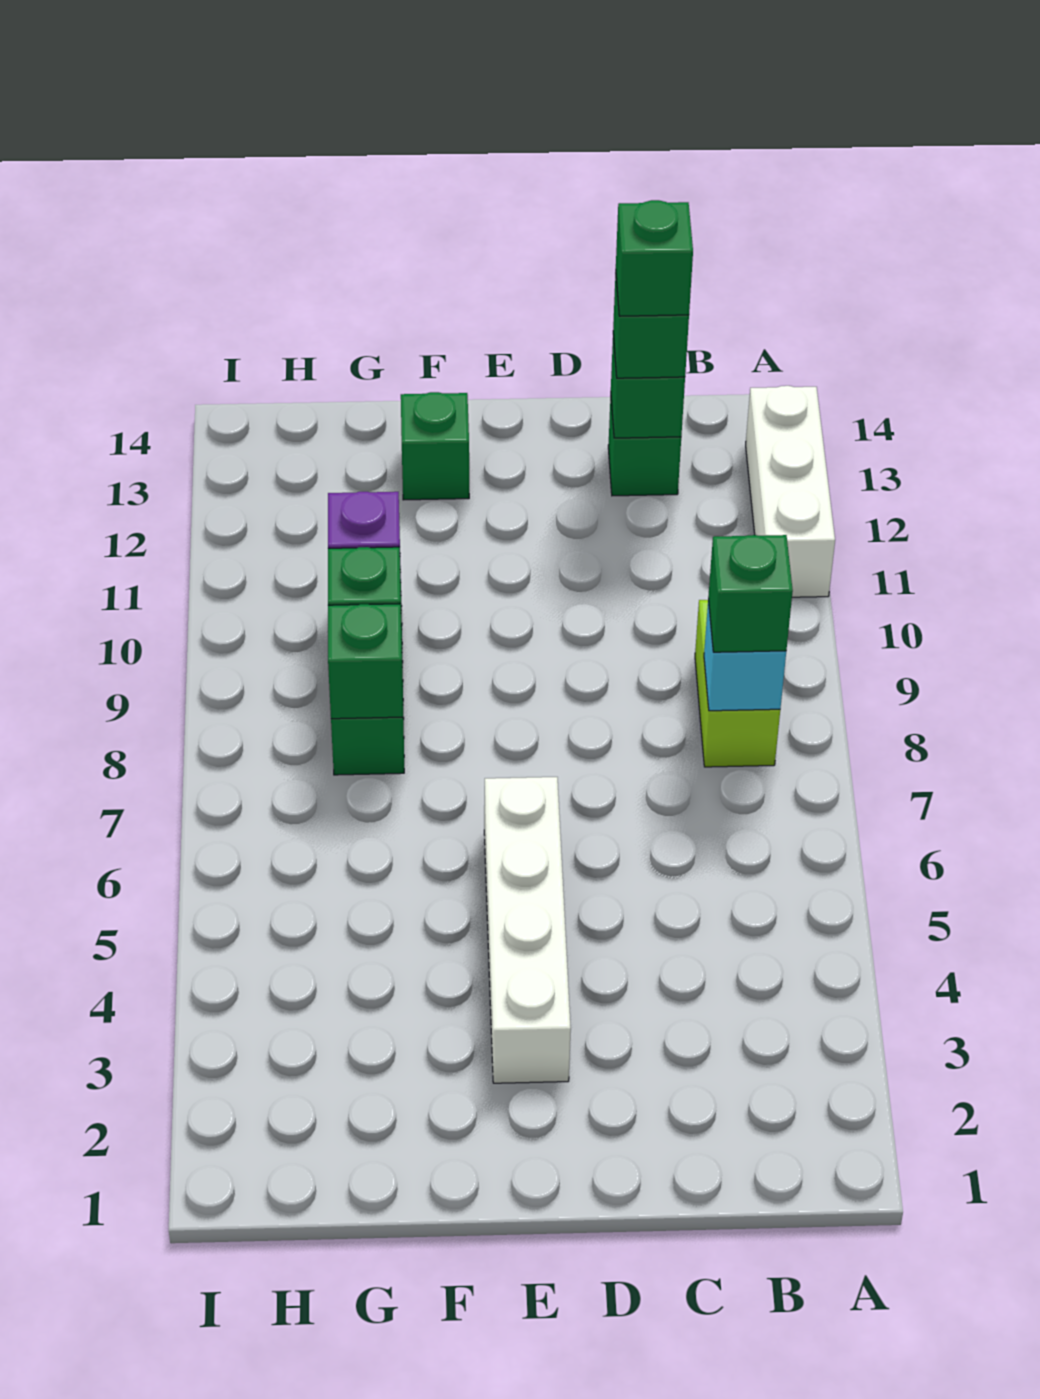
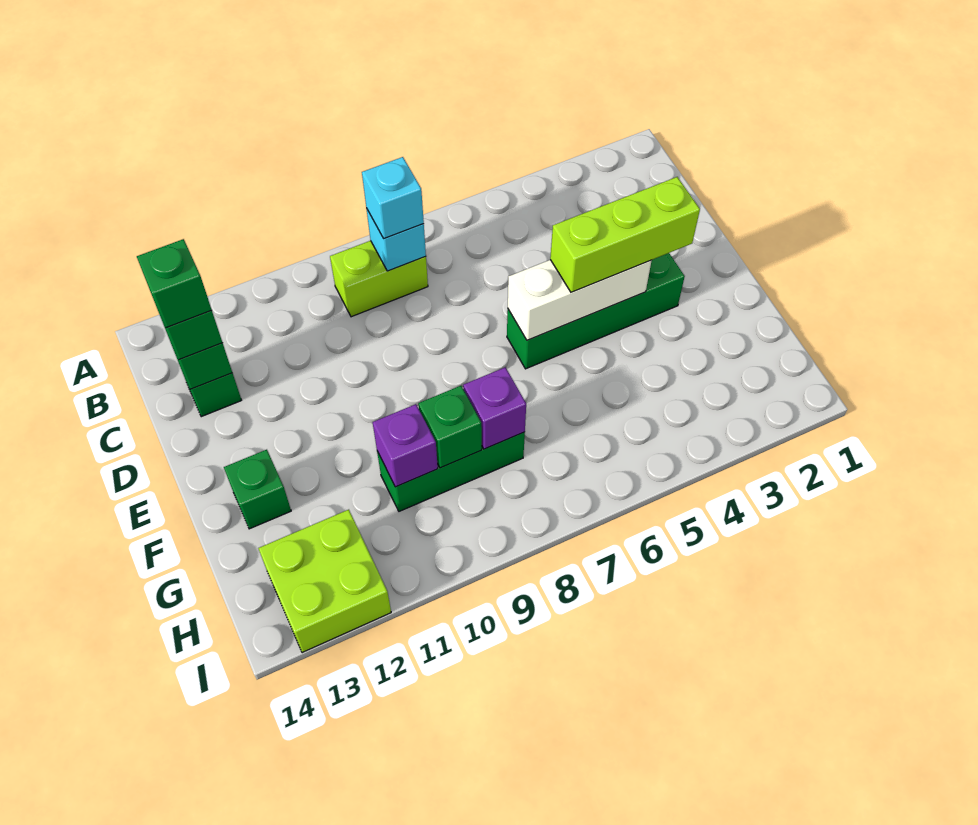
white 1x3 brick [746,386,835,597] -> white 1x3 brick moved to [508,260,652,340]
green 1x1 brick [708,535,793,652] -> cyan 1x1 brick [362,157,424,239]
white 1x4 brick [484,777,571,1083] -> green 1x4 brick [507,253,685,369]
none -> lime 1x3 brick [550,177,700,292]
green 1x1 brick [328,604,403,719] -> purple 1x1 brick [463,367,526,449]
none -> lime 2x2 brick [258,510,391,653]

